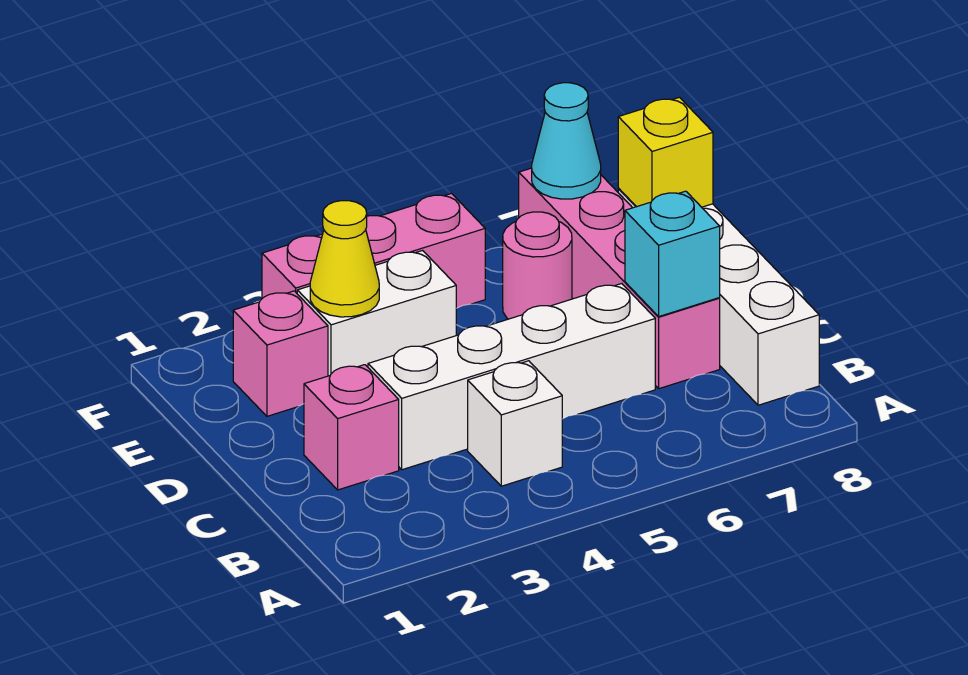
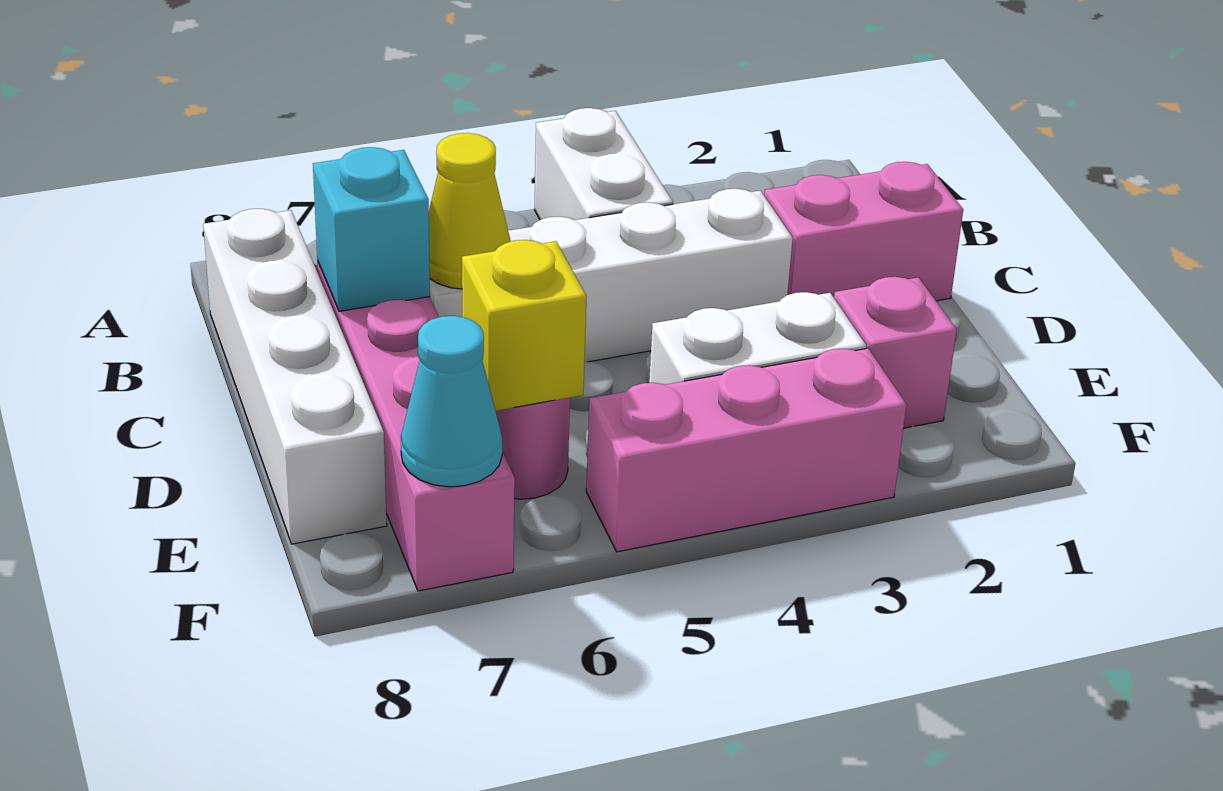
white 1x1 brick [468,361,562,486] -> white 1x2 brick [535,108,673,220]
pink 1x1 brick [304,365,399,490] -> pink 1x2 brick [764,162,963,301]
yellow 1x1 cone [310,201,379,317] -> yellow 1x1 cone moved to [429,133,511,289]
yellow 1x1 brick [618,97,713,207] -> yellow 1x1 brick moved to [462,240,587,411]

